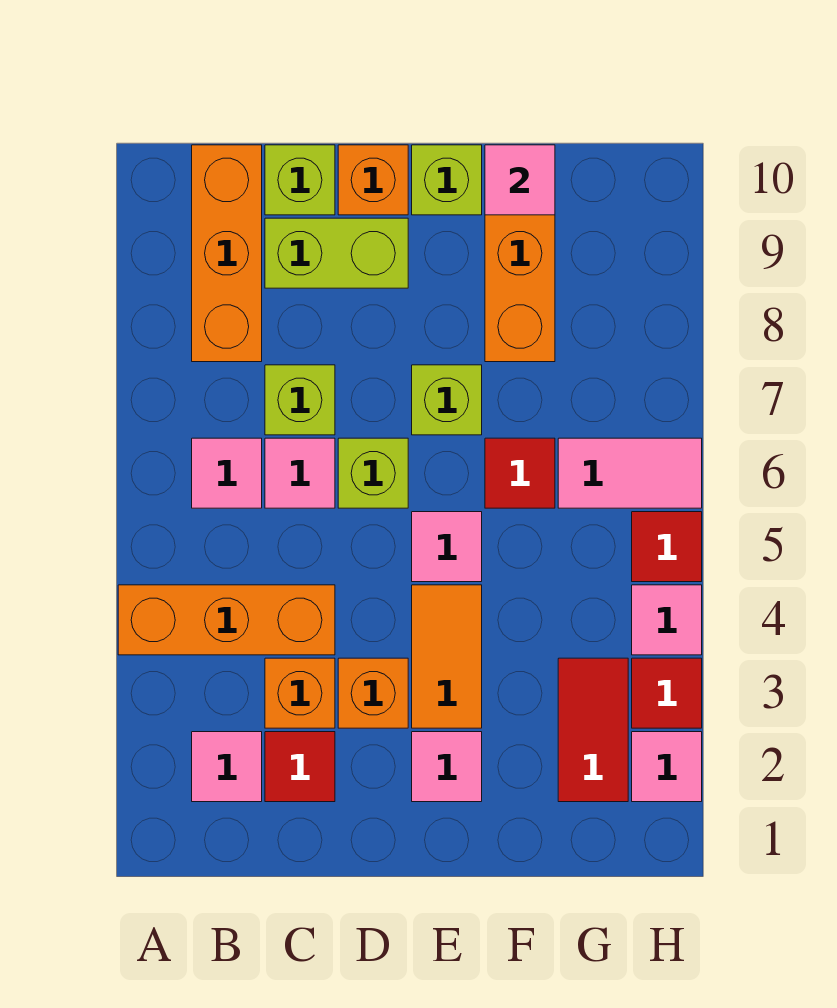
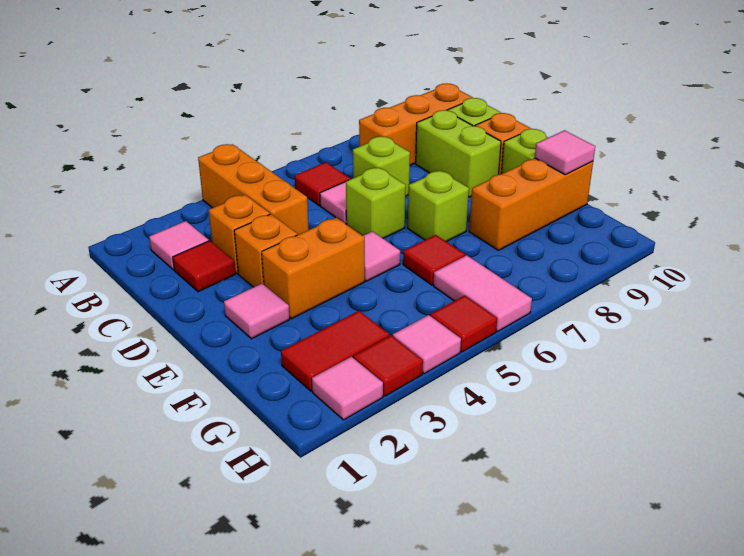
pink 1x1 tile [192,438,262,508] -> red 1x1 tile [295,162,350,206]
orange 1x2 tile [412,585,482,728] -> orange 1x2 brick [262,218,365,319]

